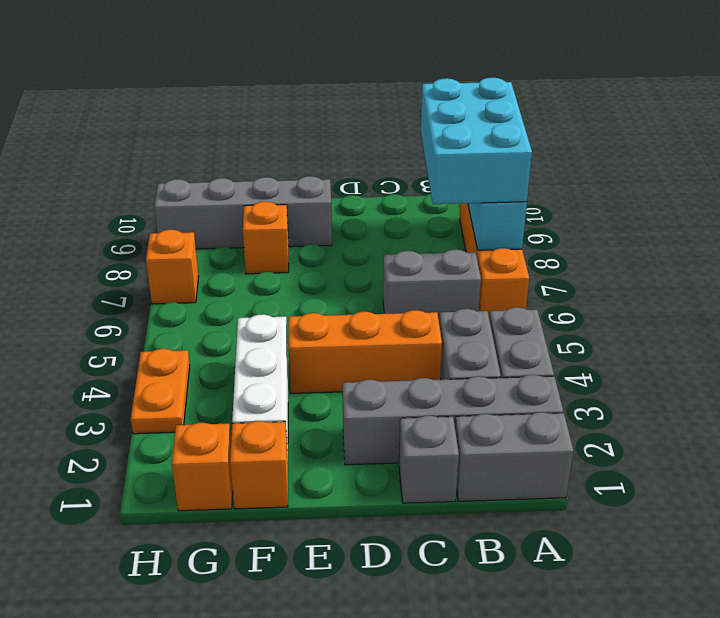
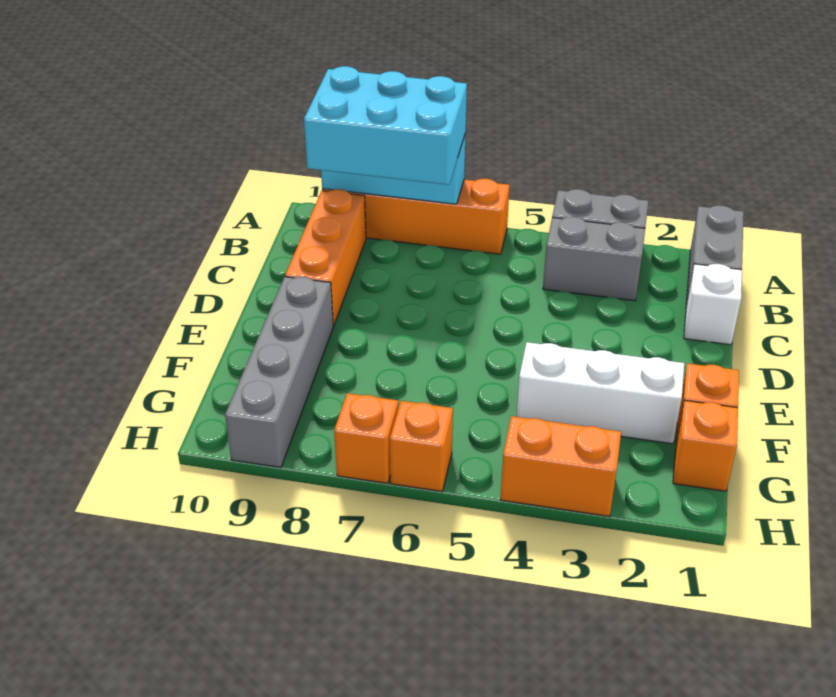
grey 1x4 brick [343,375,563,465] -> none
grey 1x2 brick [383,250,481,320] -> none
grey 1x1 brick [399,416,459,503] -> white 1x1 brick [684,264,742,345]
orange 1x3 brick [289,310,442,393] -> orange 1x3 brick moved to [285,189,366,326]
orange 1x1 brick [243,201,289,274] -> orange 1x1 brick moved to [390,401,453,491]
orange 1x2 plate [131,349,190,434] -> orange 1x2 brick [500,416,621,517]

